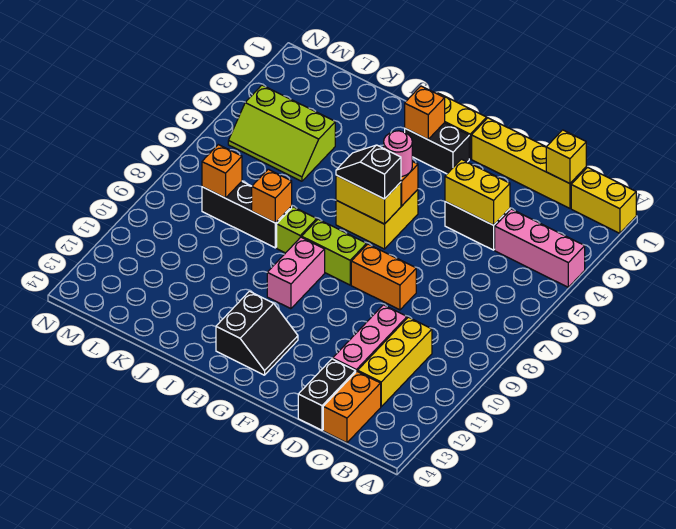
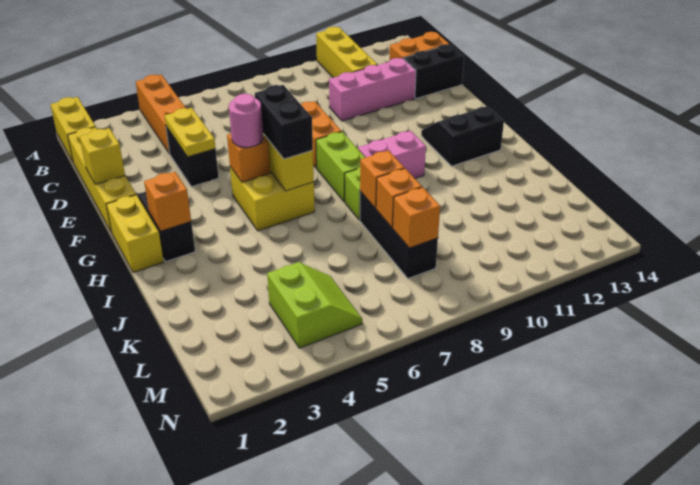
pink 1x3 brick [495,209,585,287] -> orange 1x3 brick [136,75,186,154]
yellow 1x1 brick [546,130,586,184] -> yellow 1x1 brick moved to [80,128,125,184]
yellow 1x3 brick [358,317,432,407] -> yellow 1x3 brick turned to [316,27,377,78]
yellow 1x2 brick [445,159,510,225] -> yellow 1x2 plate [165,108,216,157]
black 1x2 slope [336,145,401,199] -> black 1x2 brick [255,85,313,159]
lime 2x3 slope [228,85,335,181] -> lime 2x2 slope [267,262,362,348]
none -> orange 1x1 brick [376,168,422,228]

